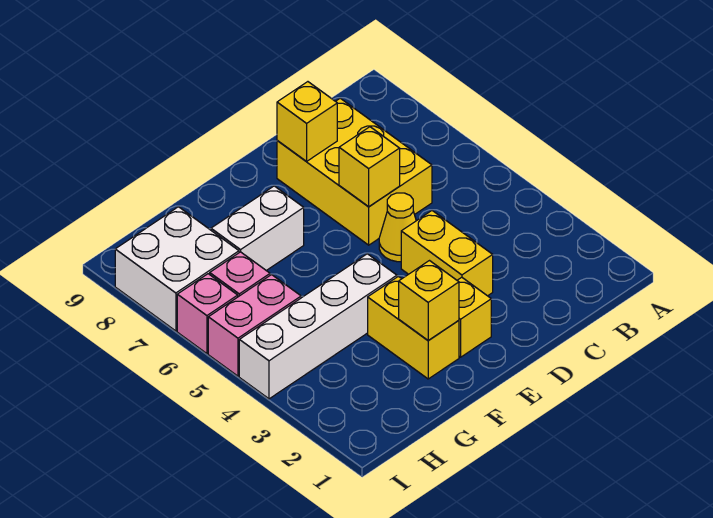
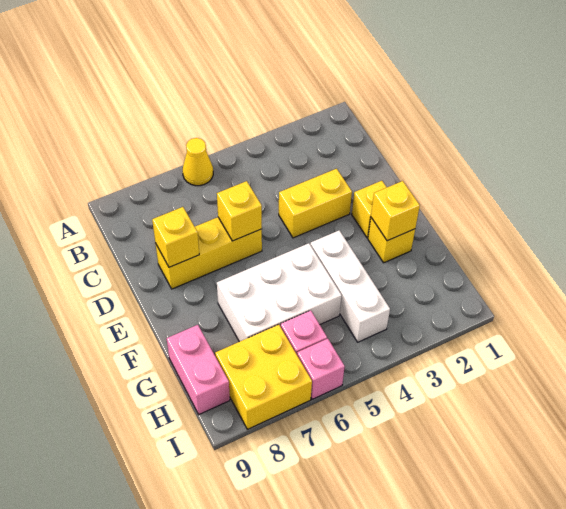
yellow 2x3 brick [277,98,432,245] -> yellow 1x3 brick [156,217,262,289]
yellow 1x1 cone [379,193,416,262] -> yellow 1x1 cone moved to [183,138,213,186]
yellow 1x2 brick [368,276,459,379] -> yellow 1x1 brick [368,218,415,263]
white 1x4 brick [239,254,397,399] -> white 1x3 brick [310,230,390,342]
white 1x2 brick [211,186,304,271] -> white 2x3 brick [217,243,342,342]
pink 1x2 brick [208,275,301,376] -> pink 1x2 brick moved to [167,325,230,414]
white 2x2 brick [115,207,239,331] -> yellow 2x2 brick [215,325,312,429]

